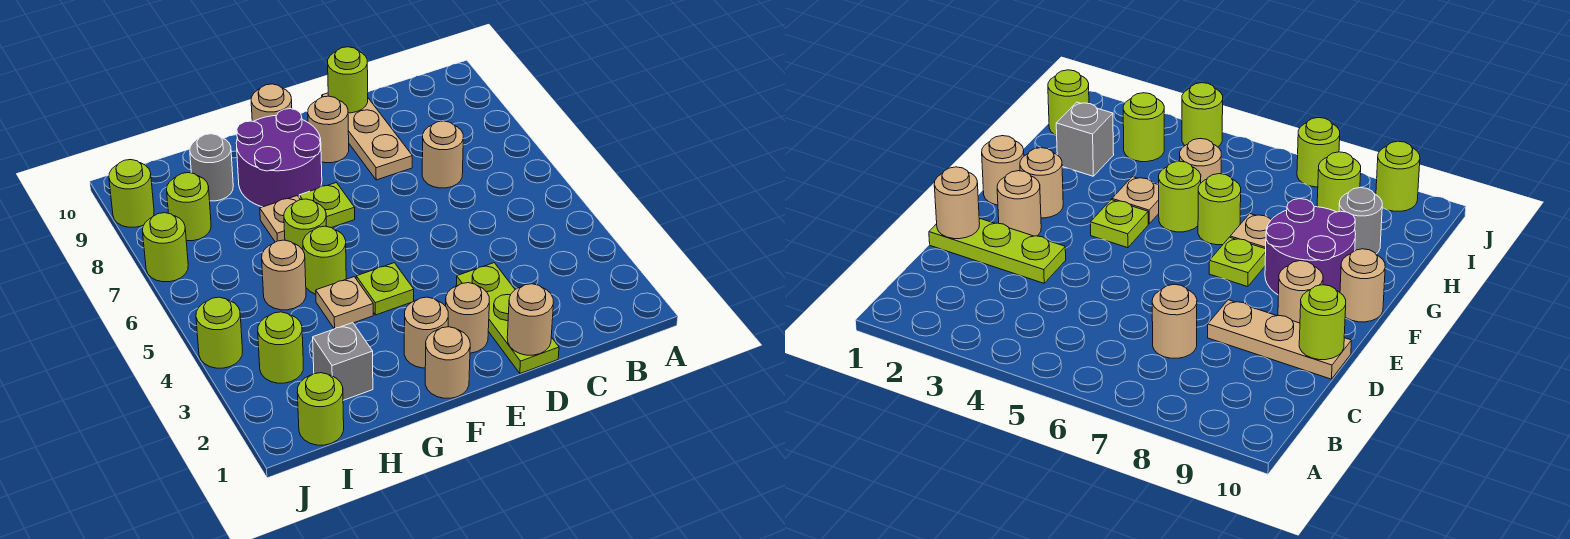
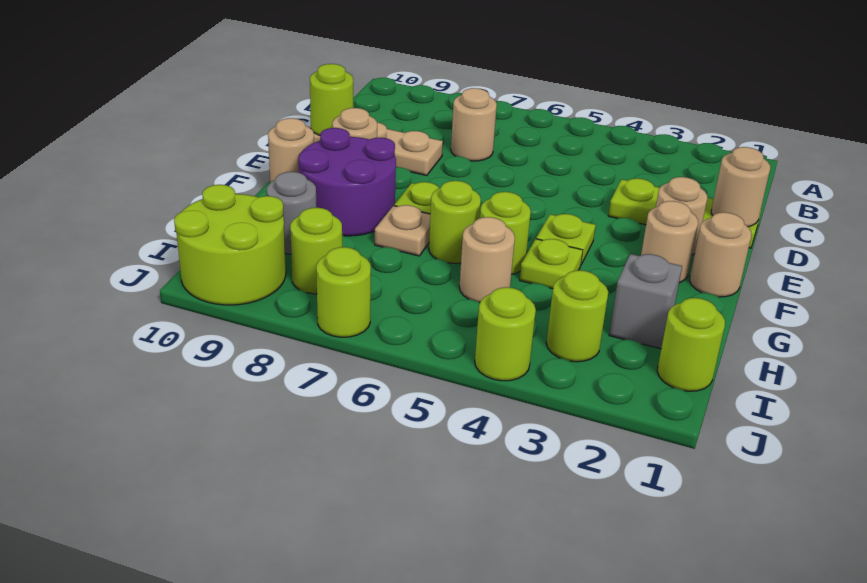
tan 1x1 plate [316,277,373,329] -> lime 1x1 plate [520,239,583,289]
lime 1x1 round brick [109,160,154,227] -> lime 2x2 round brick [174,185,286,305]

